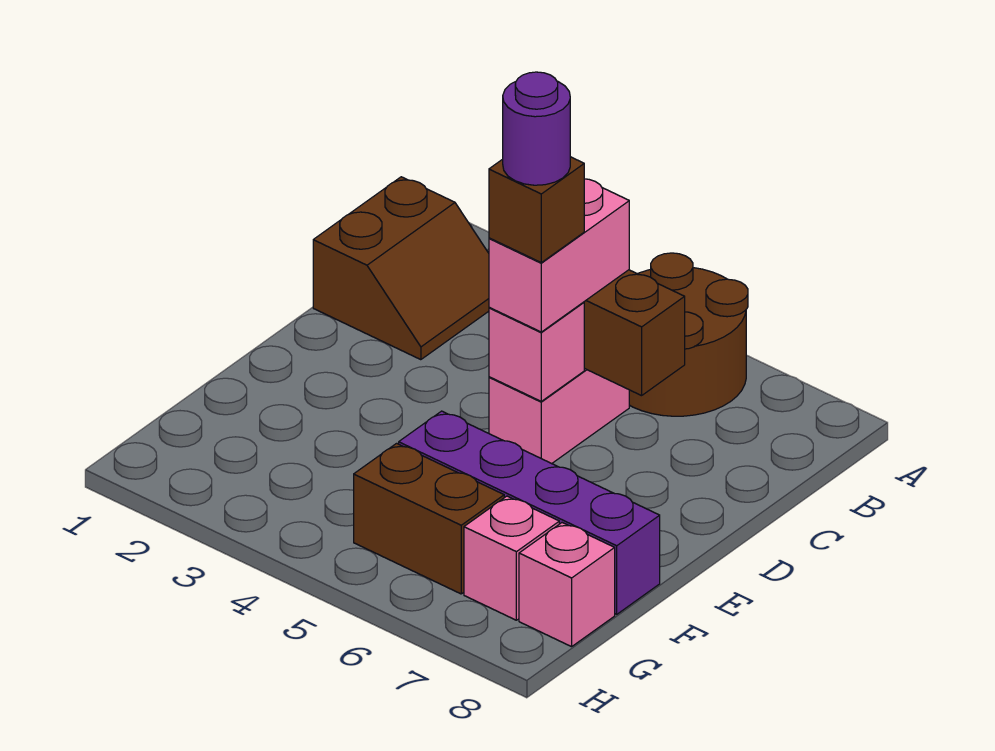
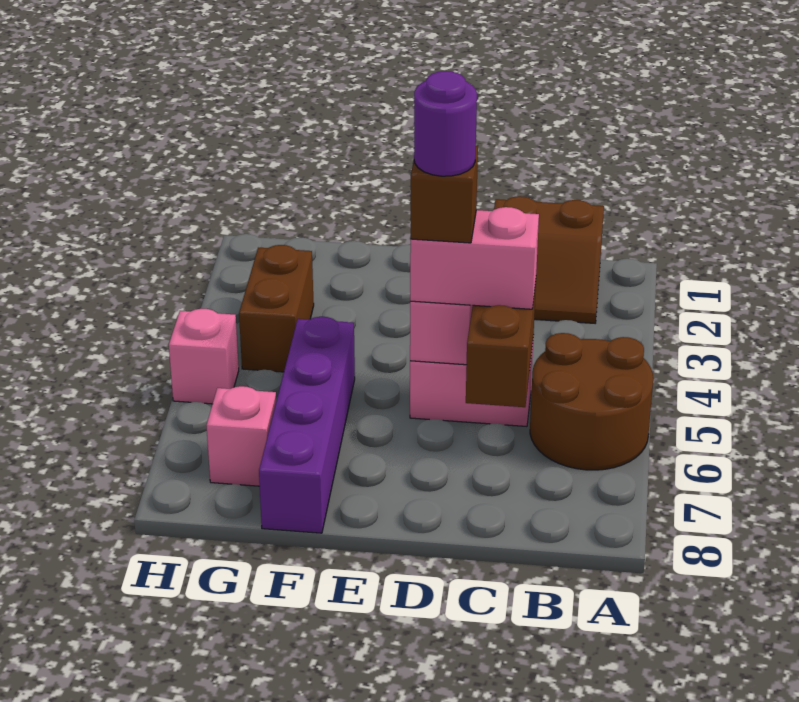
brown 1x2 brick [354,443,504,594] -> brown 1x2 brick moved to [239,245,314,372]
pink 1x1 brick [519,523,615,647] -> pink 1x1 brick moved to [169,309,239,404]

